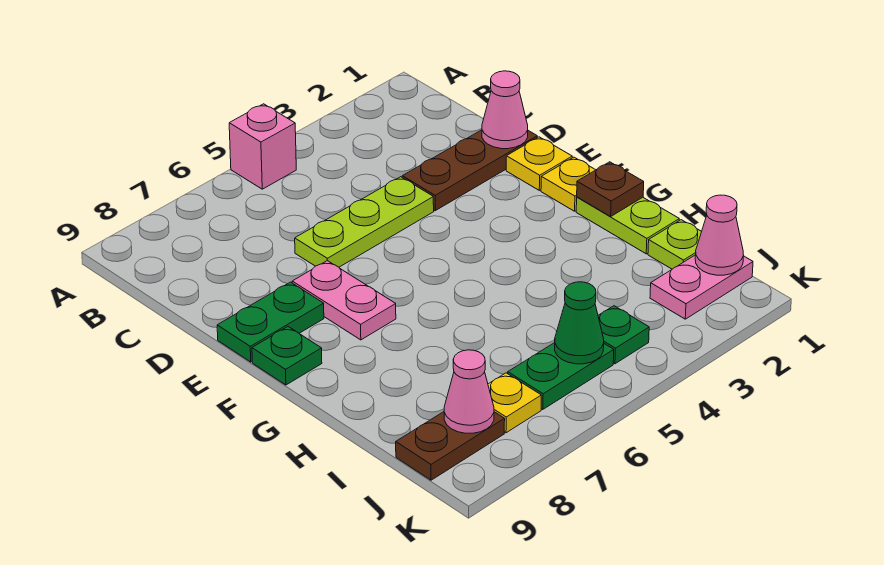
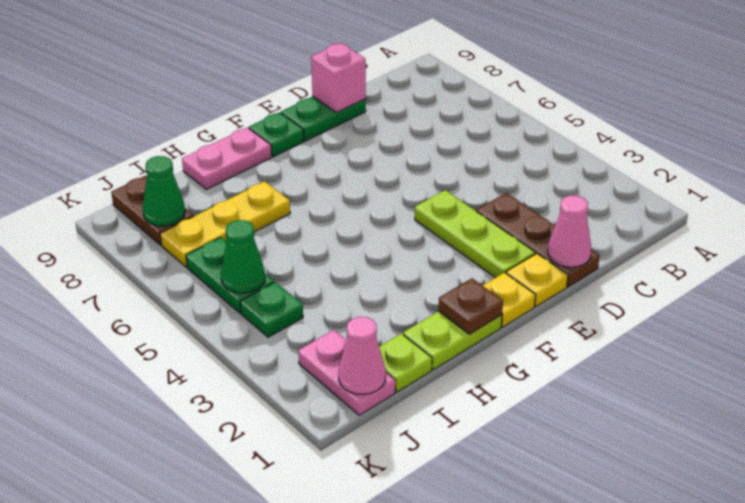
pink 1x1 brick [229,104,296,189] -> pink 1x1 brick moved to [311,43,366,113]
lime 1x3 plate [295,177,434,267] -> lime 1x3 plate moved to [415,190,535,278]
pink 1x2 plate [292,261,396,340] -> pink 1x2 plate moved to [182,127,272,189]
green 1x2 plate [217,282,324,362] -> green 1x2 plate turned to [281,96,366,141]
yellow 1x1 plate [488,373,541,433] -> yellow 1x3 plate [160,181,290,267]
pink 1x1 cone [444,350,494,433] -> green 1x1 cone [143,156,185,226]

